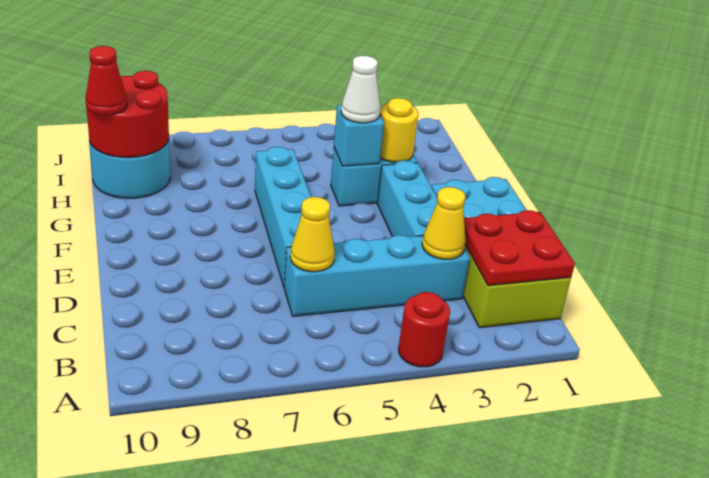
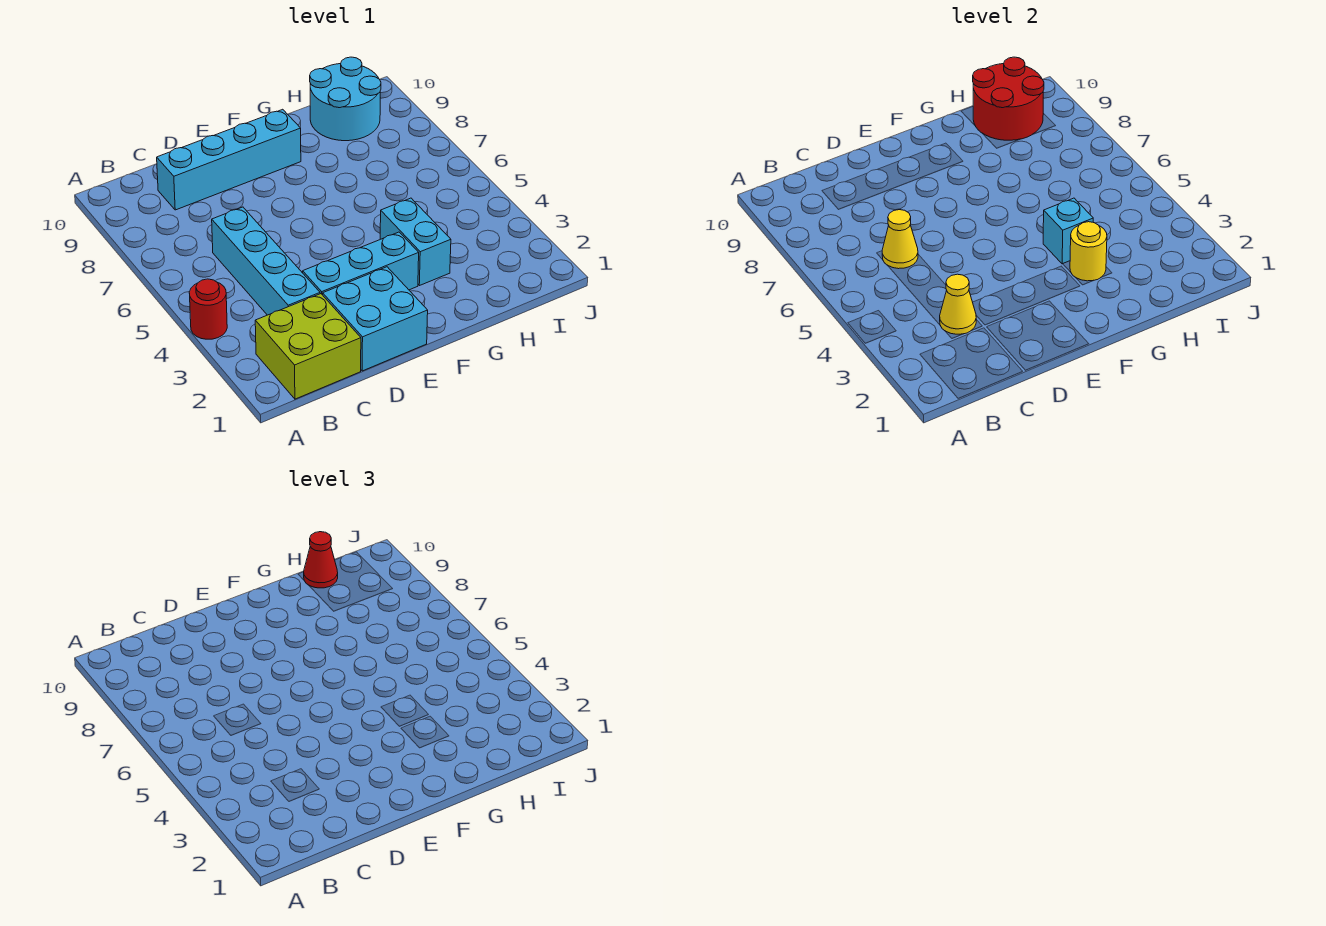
red 2x2 plate [464,210,575,286] -> none
cyan 1x4 brick [255,147,311,286] -> cyan 1x4 brick moved to [157,109,301,210]
white 1x1 cone [341,56,380,123] -> none

